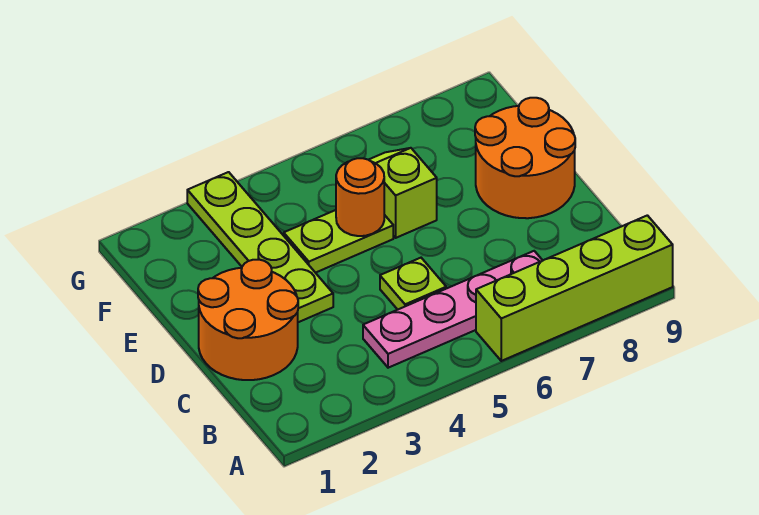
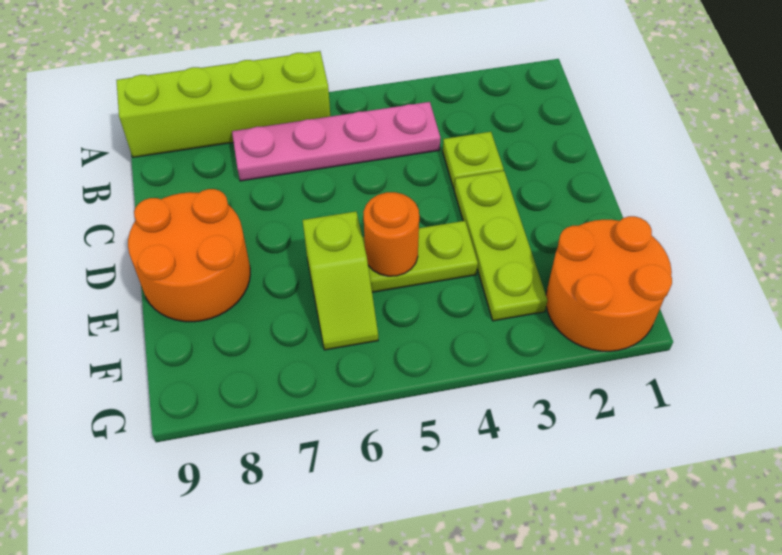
orange 2x2 round brick [198,260,298,380] -> orange 2x2 round brick moved to [546,216,672,351]
lime 1x1 plate [380,258,446,310] -> lime 1x1 plate moved to [443,132,504,188]
lime 1x4 plate [187,172,333,322] -> lime 1x3 plate [454,171,548,321]

